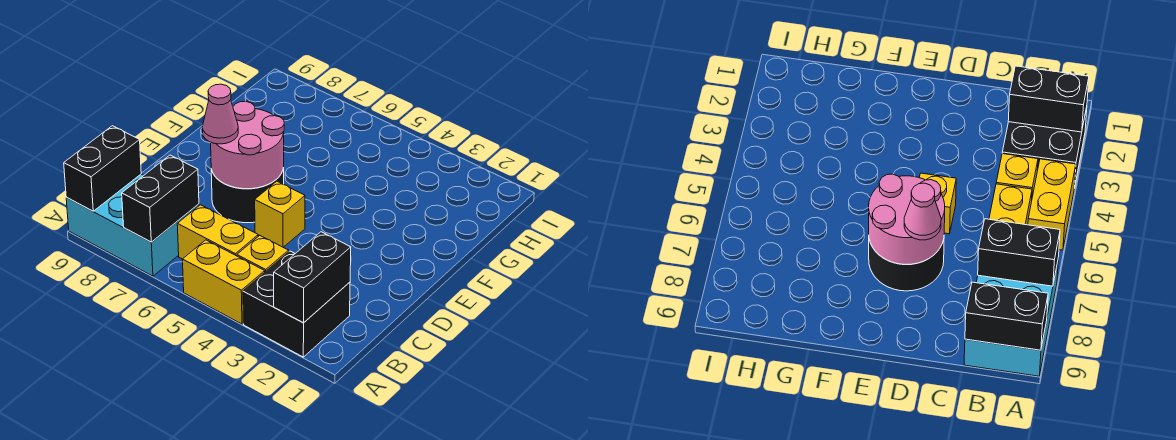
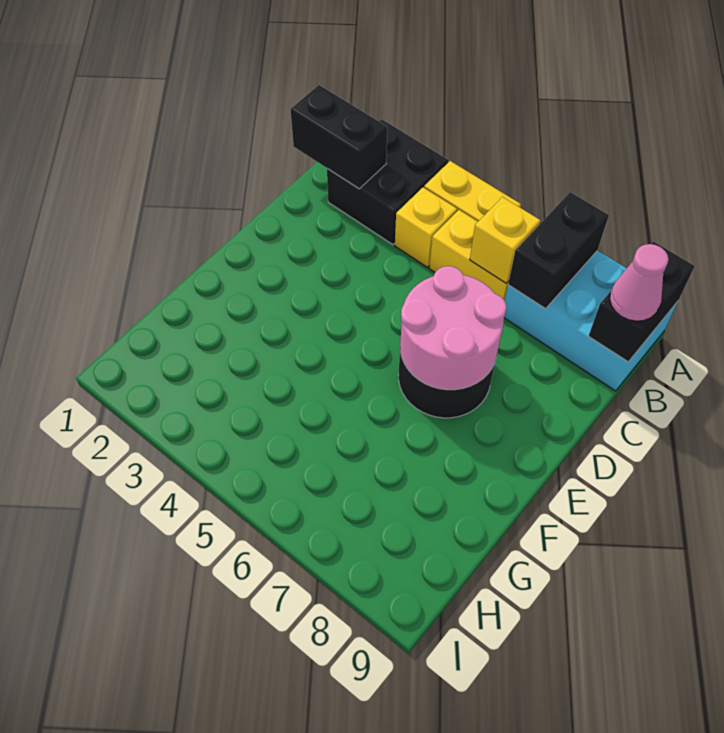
black 1x2 brick [274,232,351,323] -> black 1x2 brick turned to [290,85,387,189]
yellow 1x1 brick [255,181,305,247] -> yellow 1x1 brick moved to [470,197,540,283]
pink 1x1 cone [202,84,238,144] -> pink 1x1 cone moved to [610,244,669,321]

